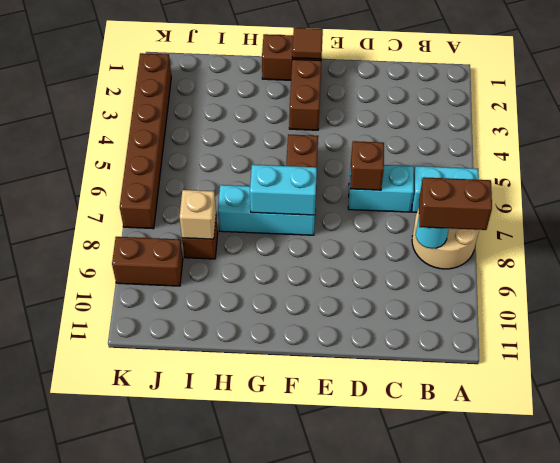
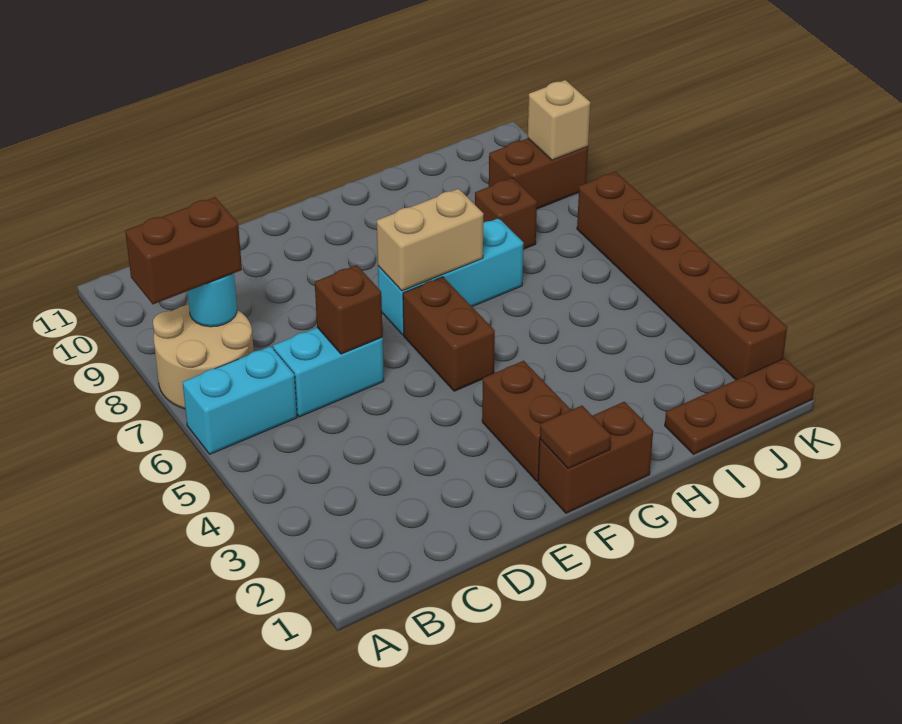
cyan 1x2 brick [250,165,317,215] -> tan 1x2 brick [377,189,484,291]
none -> brown 1x3 plate [665,358,814,454]
tan 1x1 brick [180,190,216,239] -> tan 1x1 brick moved to [528,80,590,160]

